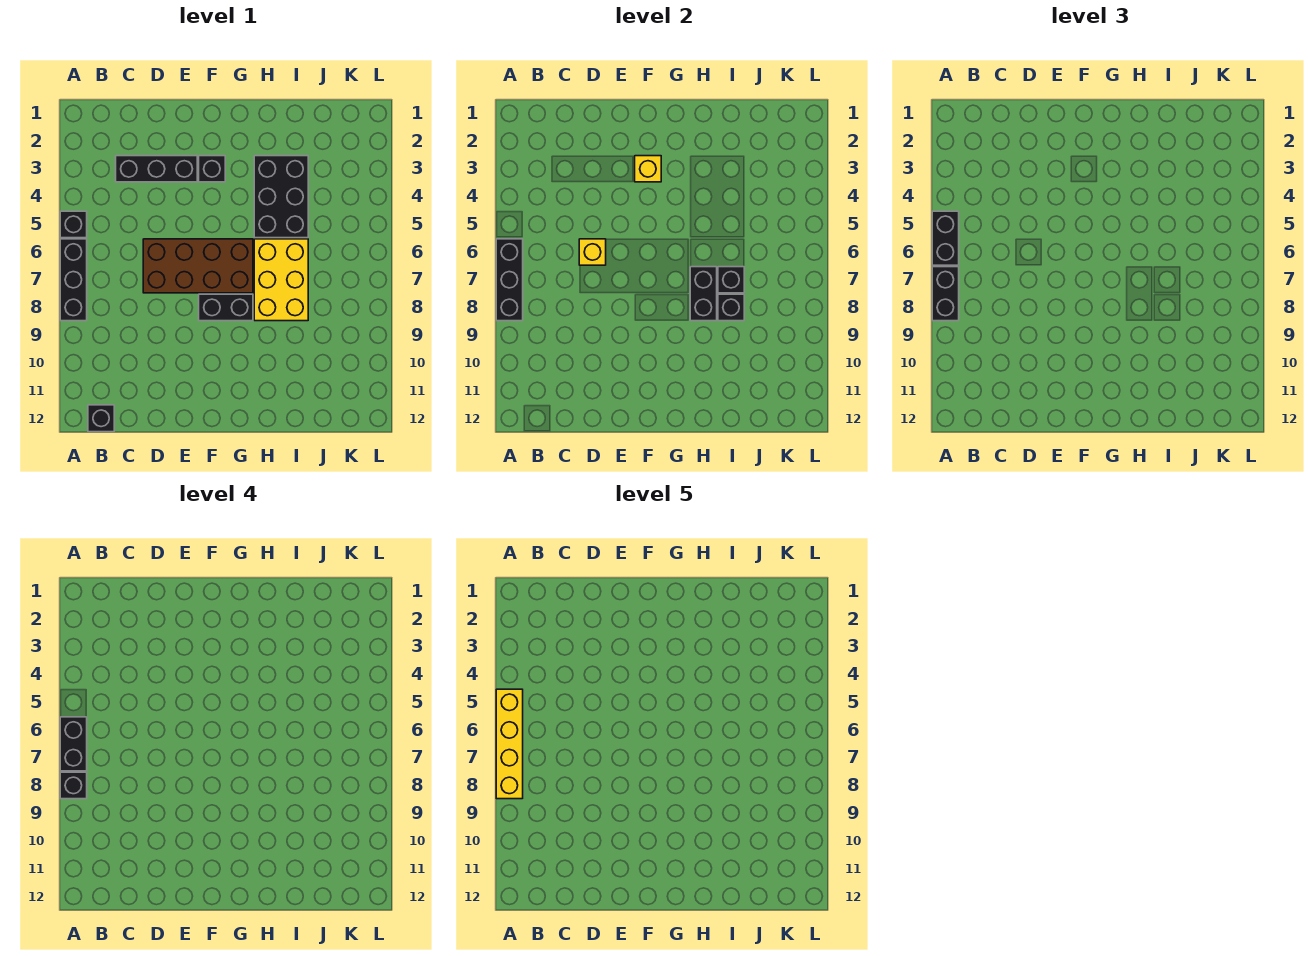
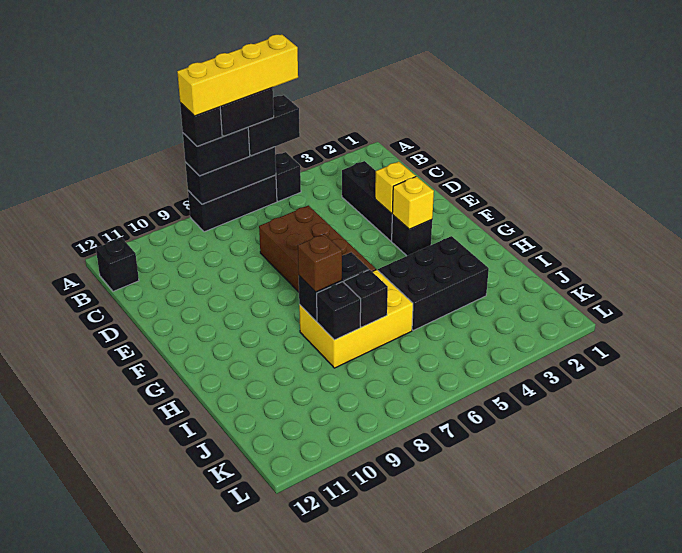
yellow 1x1 brick [579,239,606,265] -> yellow 1x1 brick moved to [375,162,416,214]
black 1x2 brick [199,294,253,321] -> none
none -> brown 1x1 brick [298,234,342,292]

